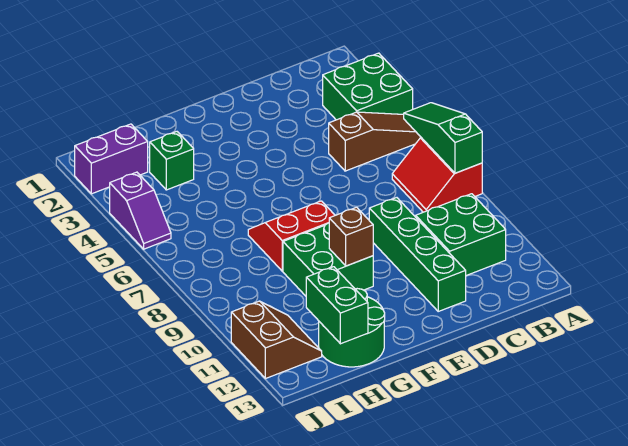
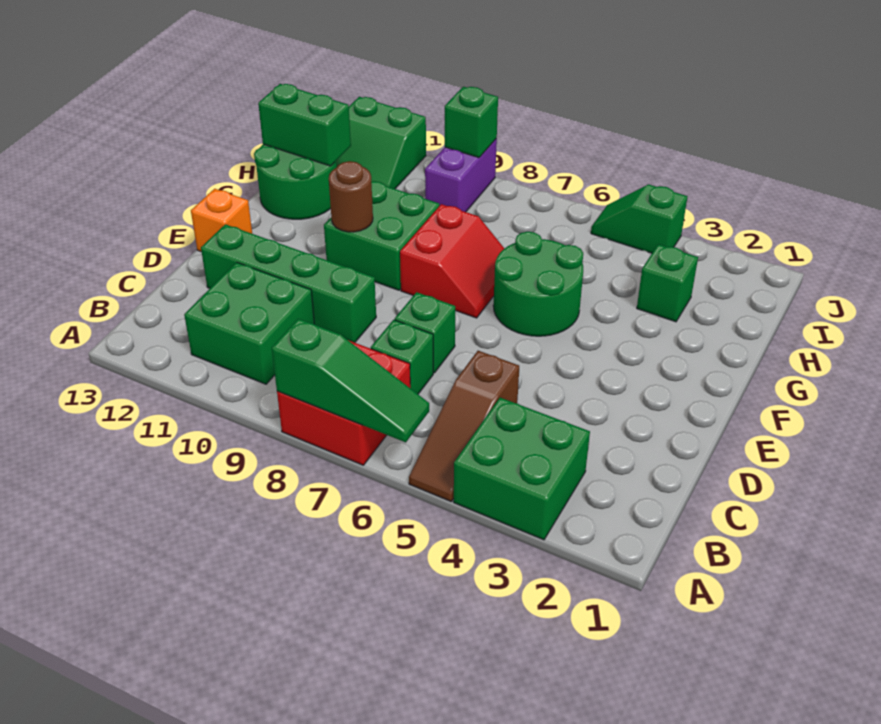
red 2x2 slope [392,138,482,212] -> red 2x2 brick [277,340,410,465]
none -> green 1x1 brick [371,320,433,394]
none -> green 1x1 brick [395,292,455,373]
none -> orange 1x1 brick [191,189,252,251]
none -> green 2x2 round brick [493,232,583,336]
brown 1x1 brick [329,207,373,266] -> brown 1x1 round brick [329,161,373,232]
purple 1x2 brick [75,124,148,194] -> purple 1x2 brick moved to [425,139,497,212]
brown 2x2 slope [231,301,322,379] -> green 2x2 slope [336,97,426,189]
purple 1x2 slope [110,172,171,249] -> green 1x2 slope [591,185,688,253]
none -> green 1x1 brick [445,87,498,158]

